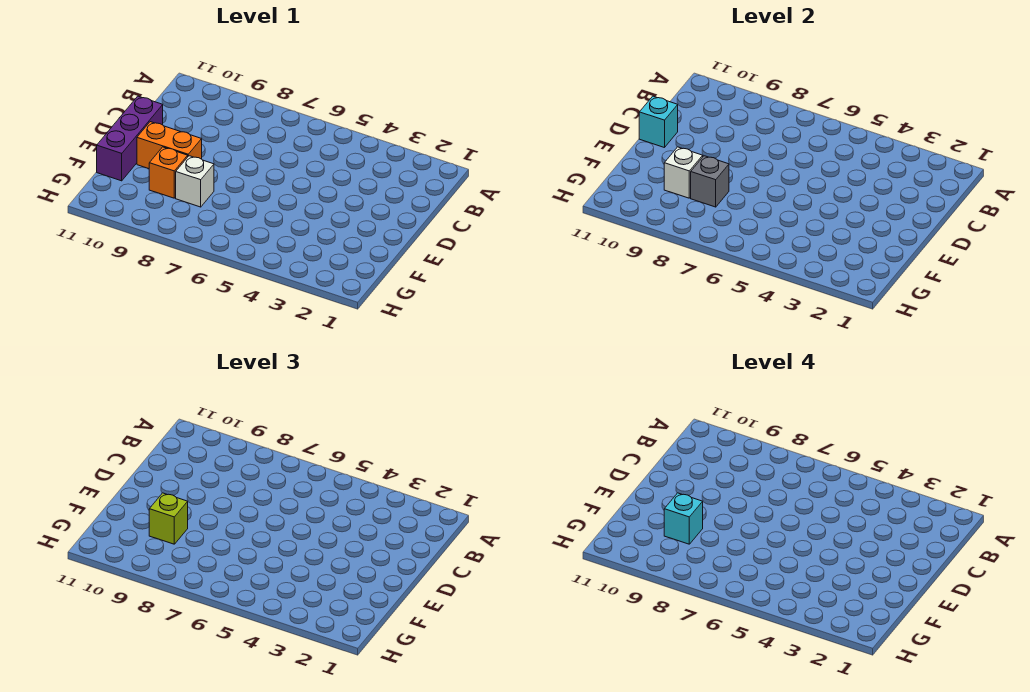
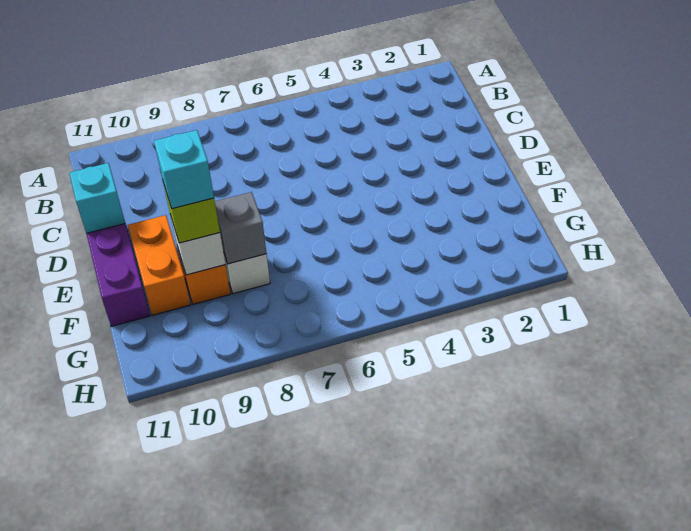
orange 1x2 brick [137,122,202,169] -> orange 1x2 brick turned to [128,215,191,315]

